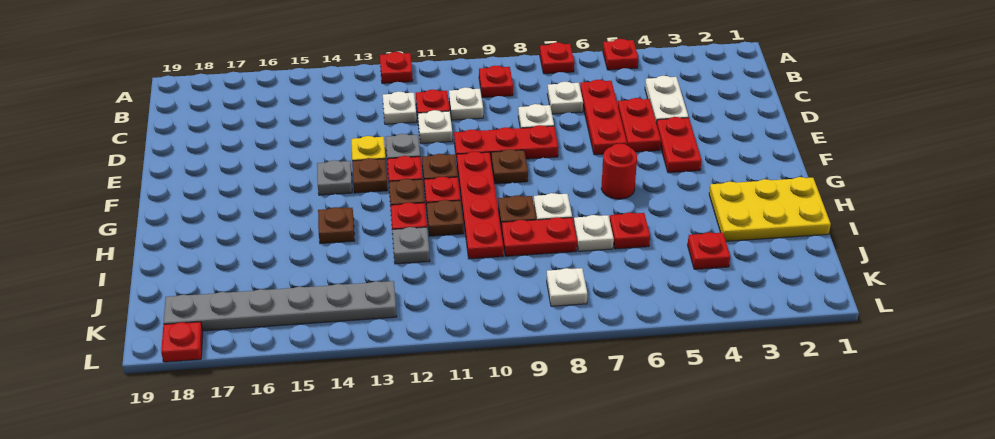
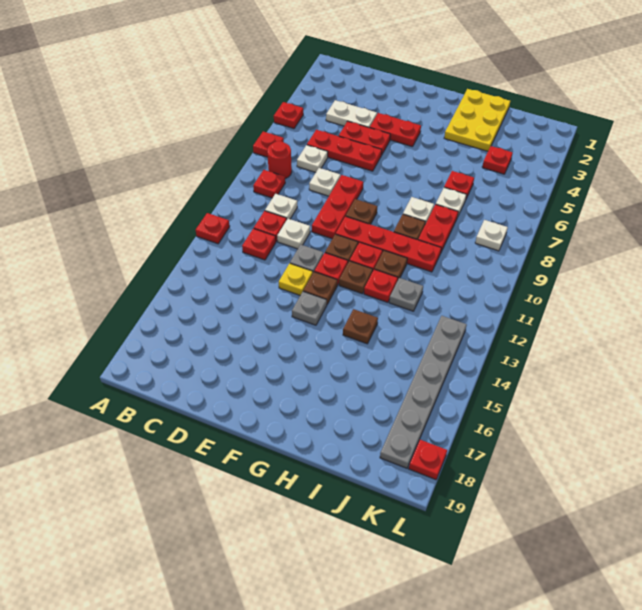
white 1x1 plate [383,91,417,124] -> red 1x1 plate [242,228,276,260]
red 1x1 round brick [601,144,637,199] -> red 1x1 round brick moved to [267,141,292,179]

